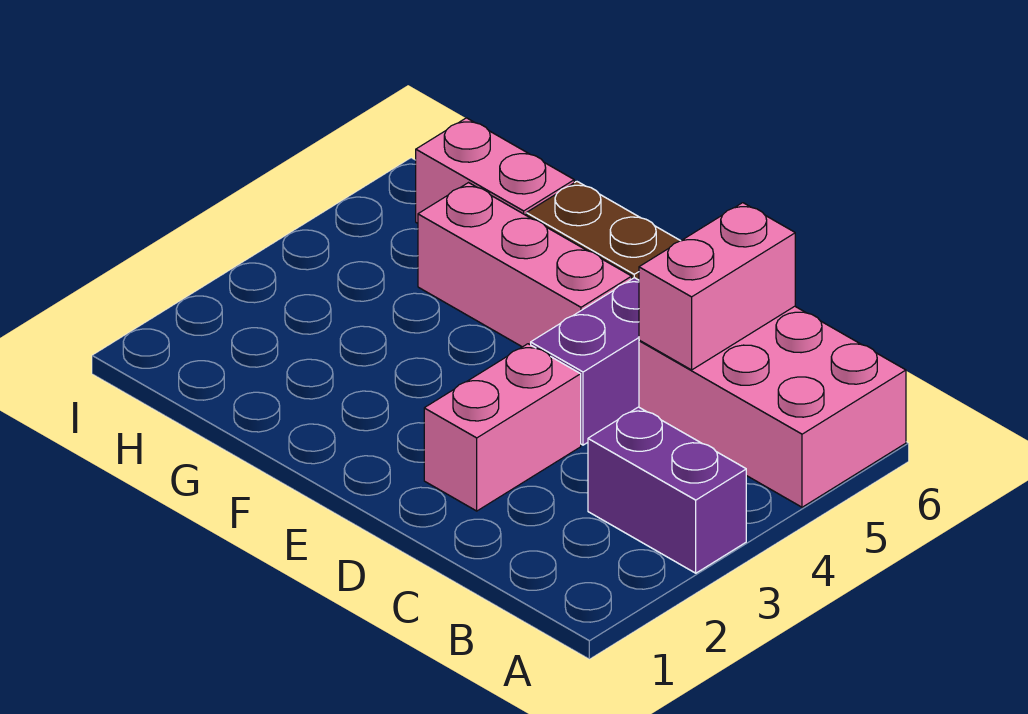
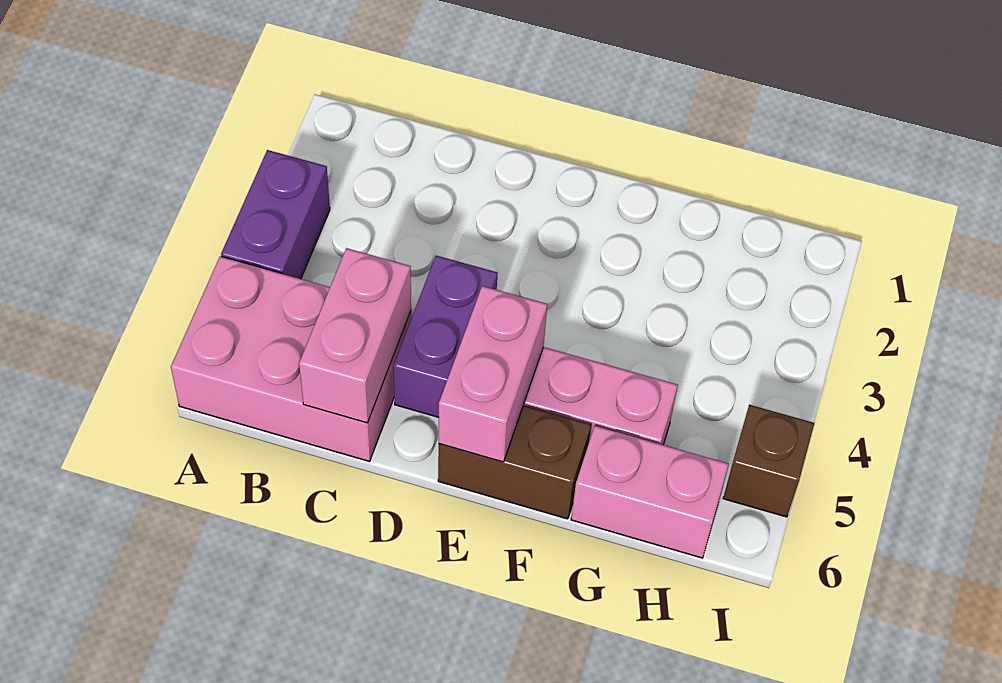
purple 1x2 brick [588,407,746,573] -> purple 1x2 brick turned to [221,150,330,279]
pink 1x2 brick [424,344,581,511] -> pink 1x2 brick moved to [439,286,547,462]
none -> brown 1x1 brick [723,405,814,517]

